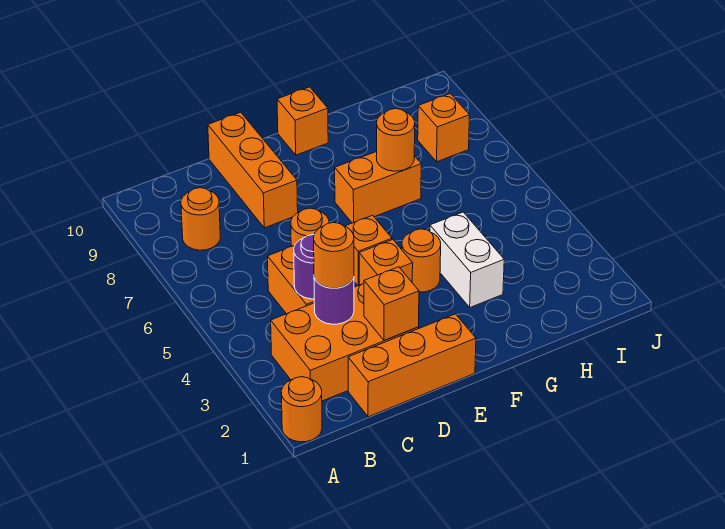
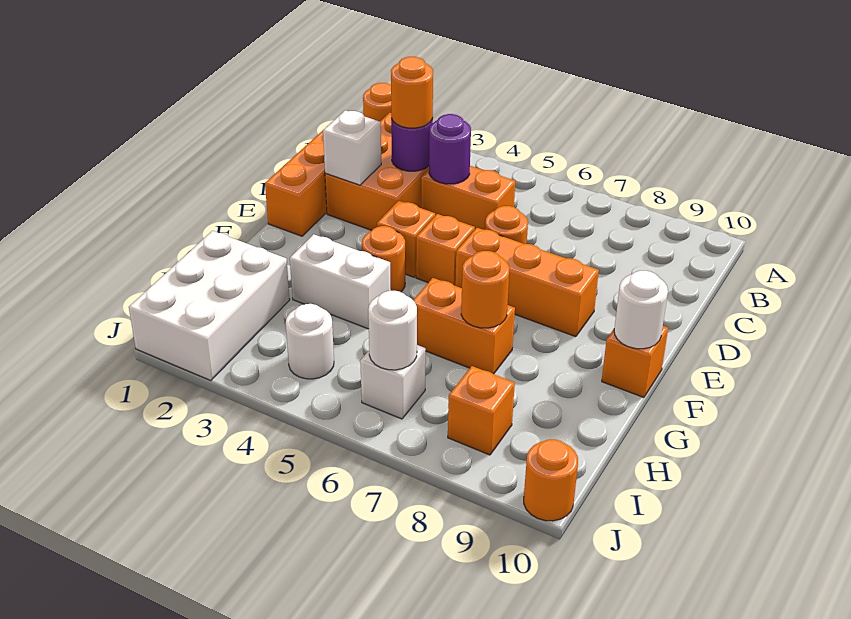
orange 1x1 round brick [181,188,220,250] -> orange 1x1 round brick moved to [524,439,578,521]
orange 1x1 brick [364,267,419,341] -> white 1x1 brick [323,110,381,185]
orange 1x3 brick [208,112,298,228] -> orange 1x3 brick moved to [455,228,599,337]
orange 1x2 brick [335,152,421,223] -> orange 1x2 brick turned to [413,278,515,374]
none -> white 1x1 round brick [614,271,668,349]
none -> white 2x3 brick [129,231,290,381]
none -> white 1x1 round brick [286,304,334,379]
none -> white 1x1 brick [360,345,426,419]
none -> white 1x1 round brick [368,291,417,370]

